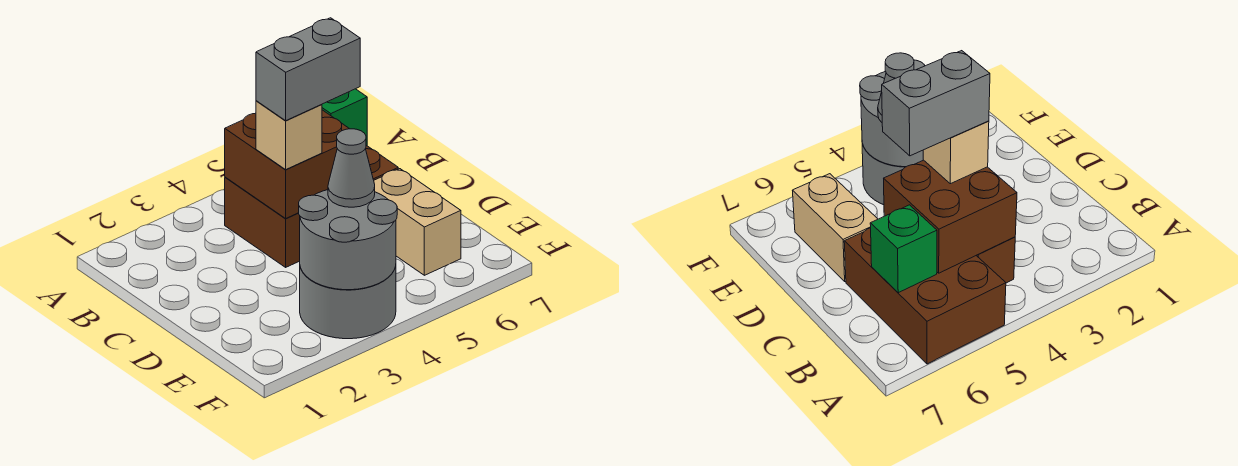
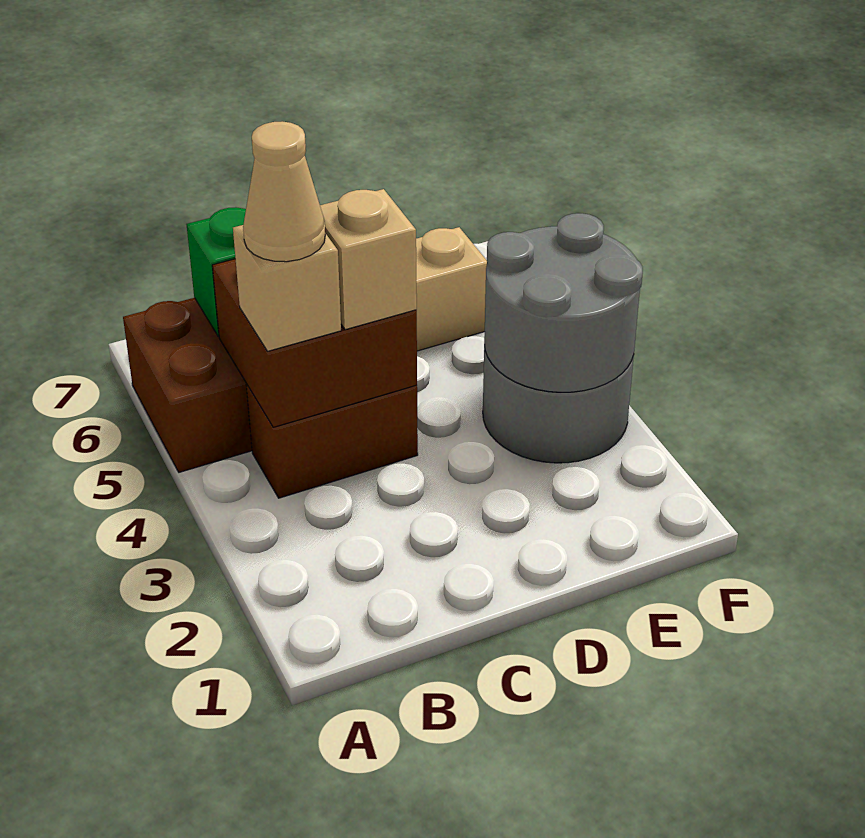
none -> tan 1x1 brick [233,225,341,351]
none -> tan 1x1 cone [243,121,325,262]
grey 1x2 brick [256,18,360,121] -> none
grey 1x1 cone [328,129,375,207] -> none

